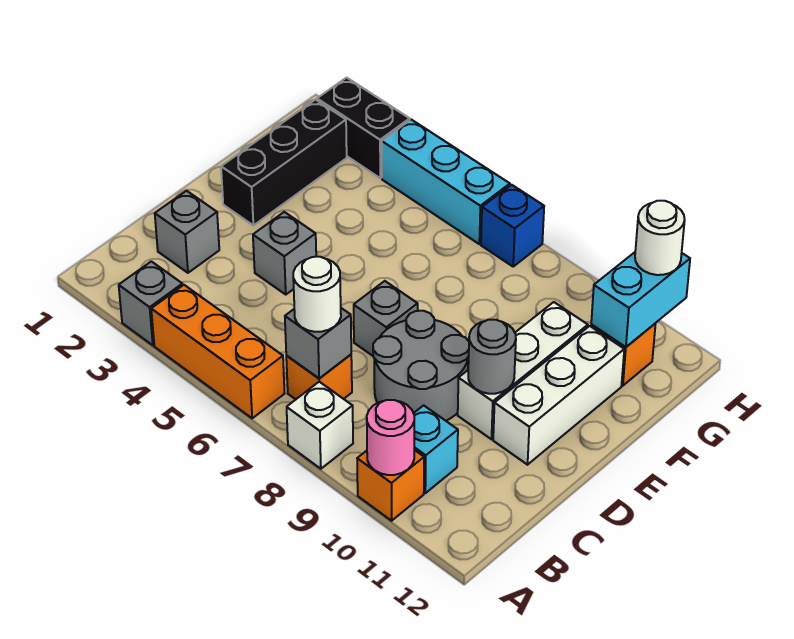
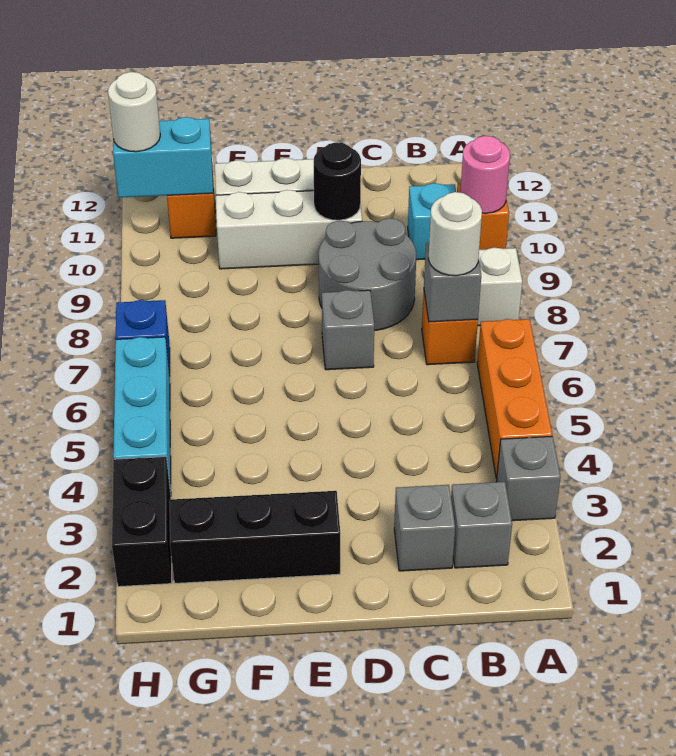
grey 1x1 brick [253,212,316,294] -> grey 1x1 brick moved to [451,482,512,568]
grey 1x1 round brick [468,320,516,394] -> black 1x1 round brick [314,142,361,220]

